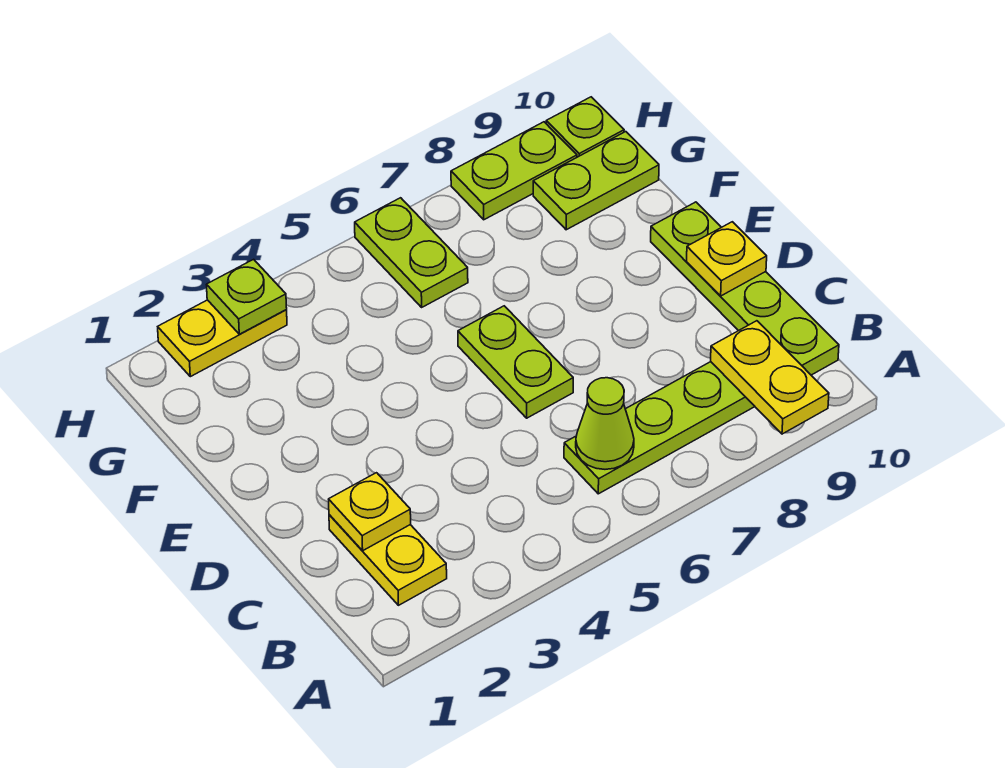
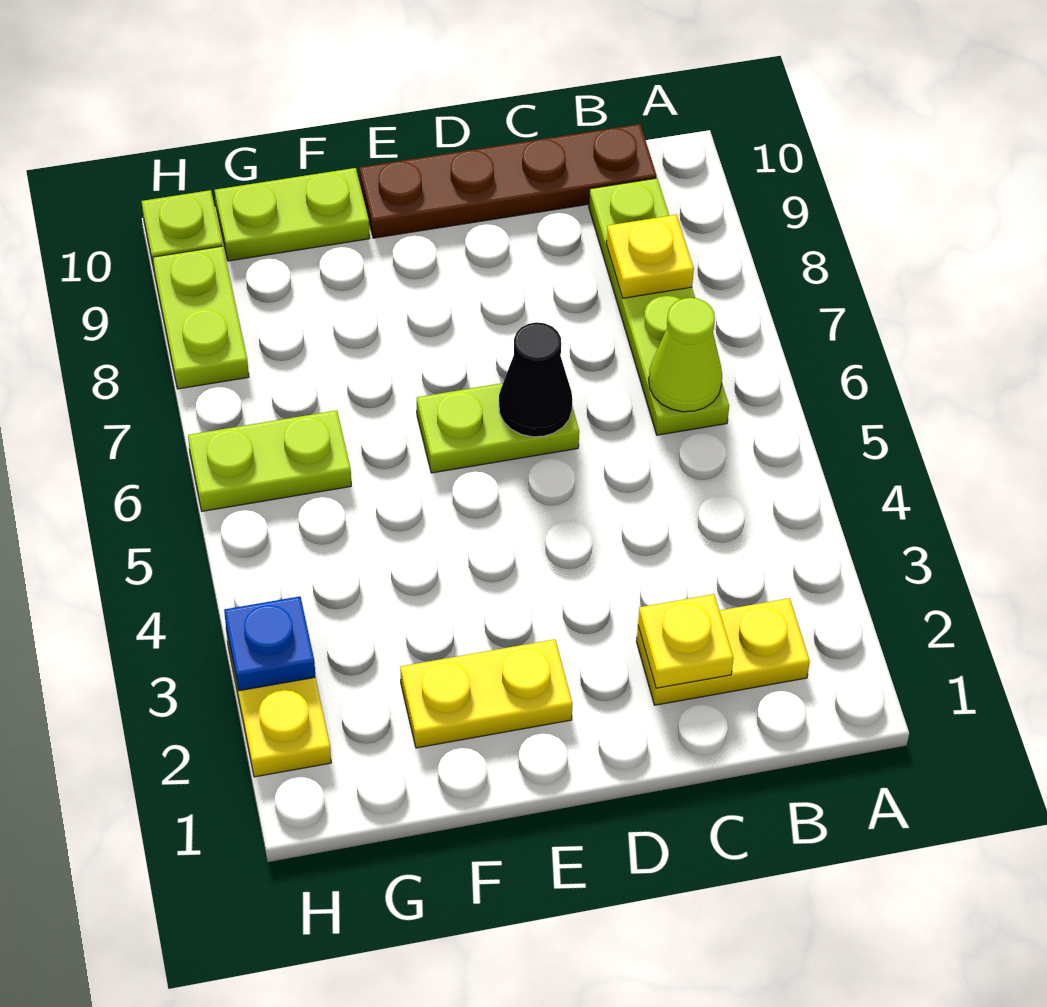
yellow 1x2 plate [711,321,829,434] -> yellow 1x2 plate moved to [400,639,572,748]
lime 1x4 plate [651,202,839,375] -> brown 1x4 plate [359,124,657,238]
none -> black 1x1 cone [499,322,572,437]
yellow 1x1 plate [687,222,767,296] -> yellow 1x1 plate moved to [606,215,694,298]
lime 1x2 plate [533,132,659,230] -> lime 1x2 plate turned to [215,168,370,261]
lime 1x1 plate [207,259,287,334] -> blue 1x1 plate [224,596,315,691]

